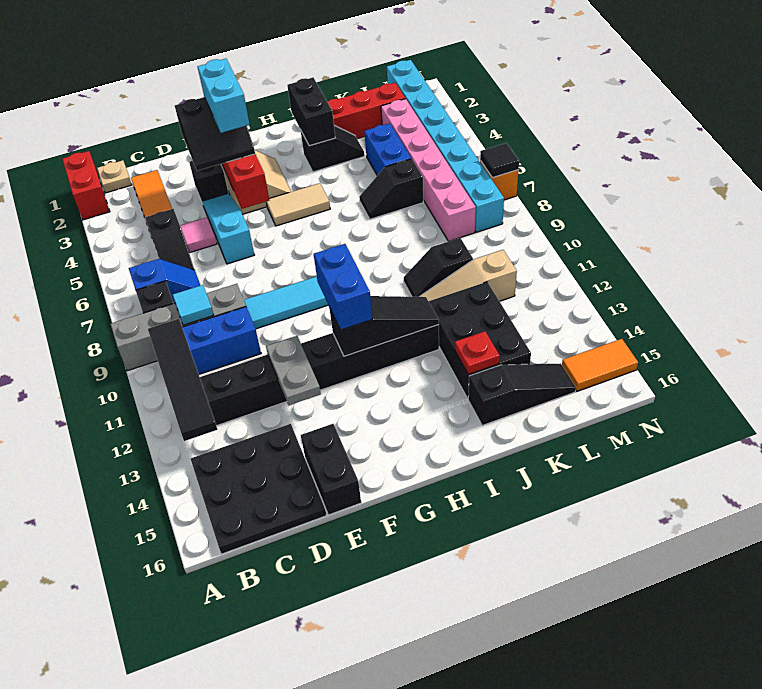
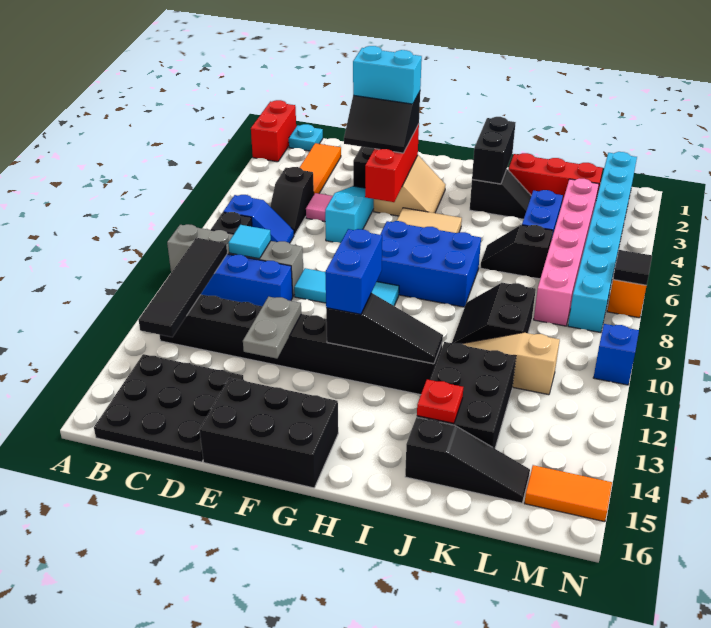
tan 1x1 plate [97,160,132,193] -> cyan 1x1 plate [289,124,323,151]
black 1x2 brick [301,424,361,515] -> black 2x3 brick [200,378,338,488]
cyan 1x2 brick [198,59,250,133] -> cyan 1x2 brick turned to [353,46,422,104]
none -> blue 2x3 brick [377,221,481,307]
black 1x2 slope [404,238,473,297] -> black 2x2 slope [452,283,536,344]
none -> blue 1x1 brick [593,324,639,385]

